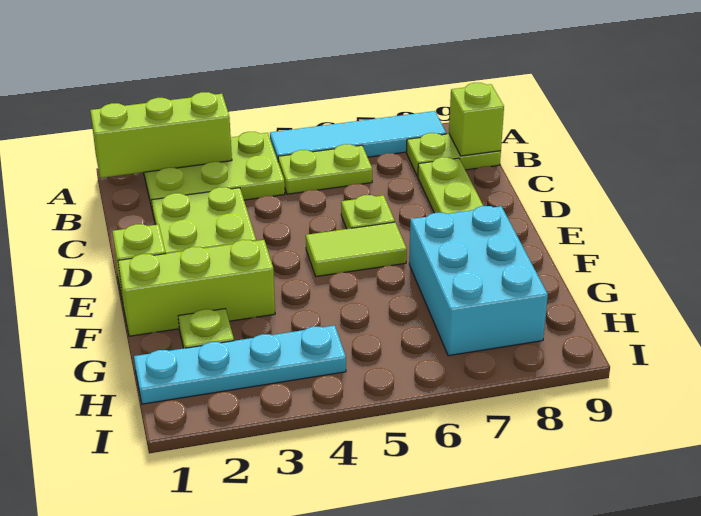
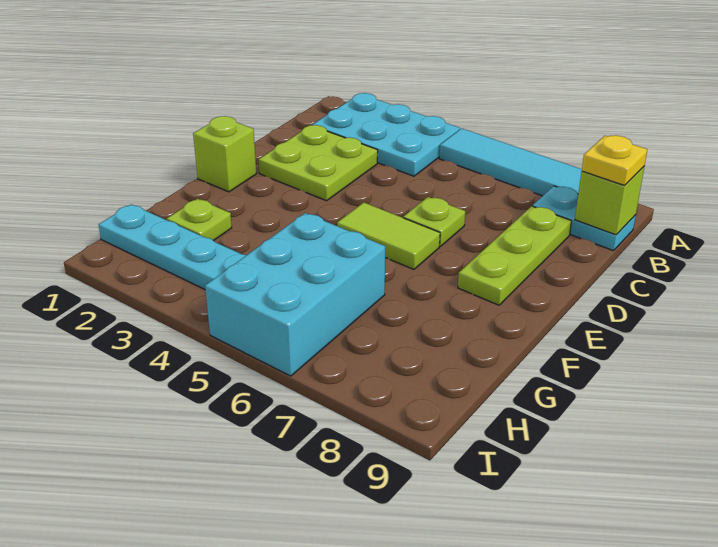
lime 1x3 brick [90,92,232,178] -> none
lime 2x3 plate [143,132,285,211] -> cyan 2x3 plate [313,93,460,176]
lime 1x2 plate [278,144,372,194] -> none
lime 1x2 plate [407,133,501,176] -> cyan 1x2 plate [533,186,636,251]
none -> yellow 1x1 plate [582,135,647,186]
lime 1x3 brick [118,240,275,336] -> none
cyan 2x3 brick [409,206,548,356] -> cyan 2x3 brick moved to [205,213,385,376]

